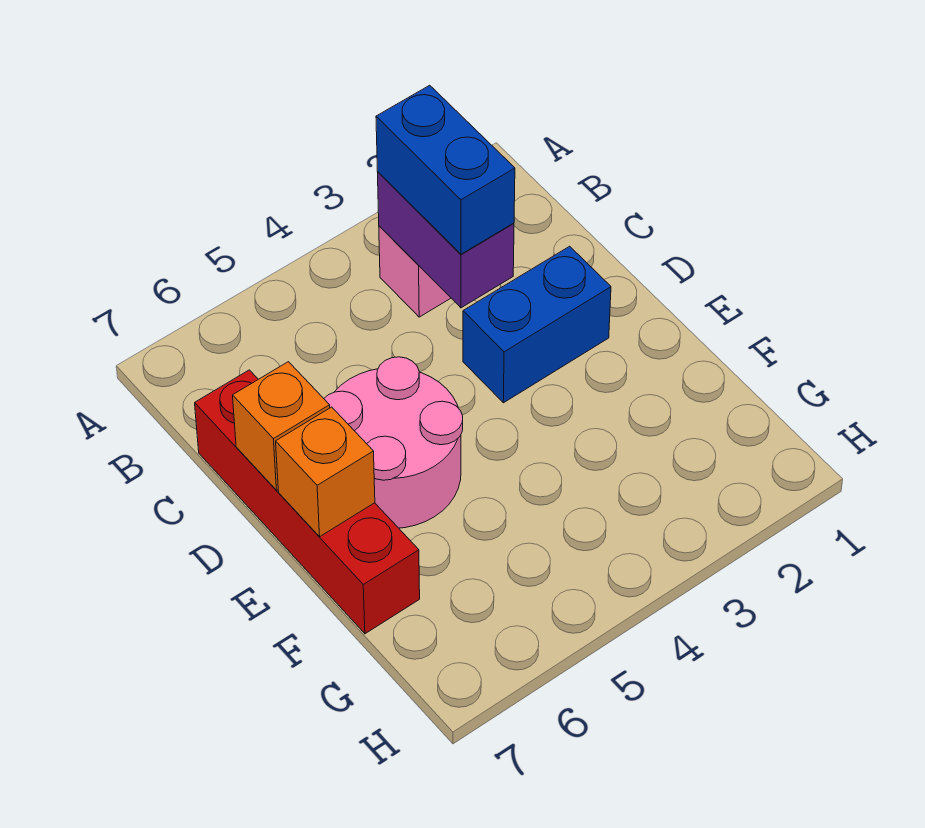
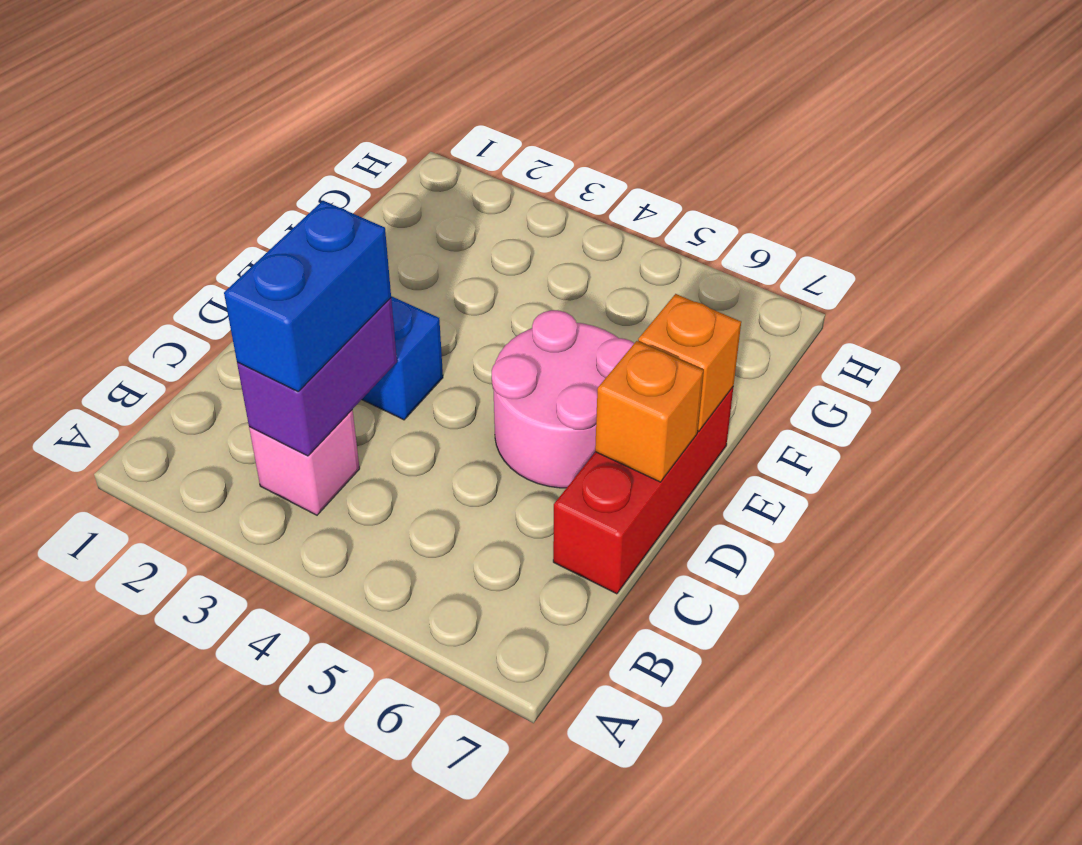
red 1x4 brick [195,370,420,634] -> red 1x3 brick [553,387,733,594]

